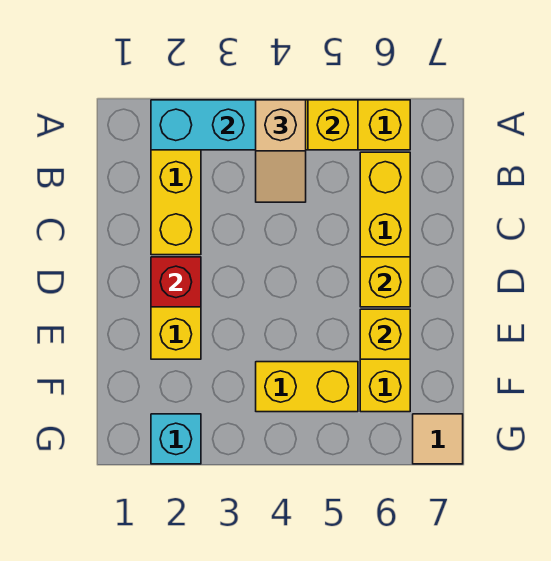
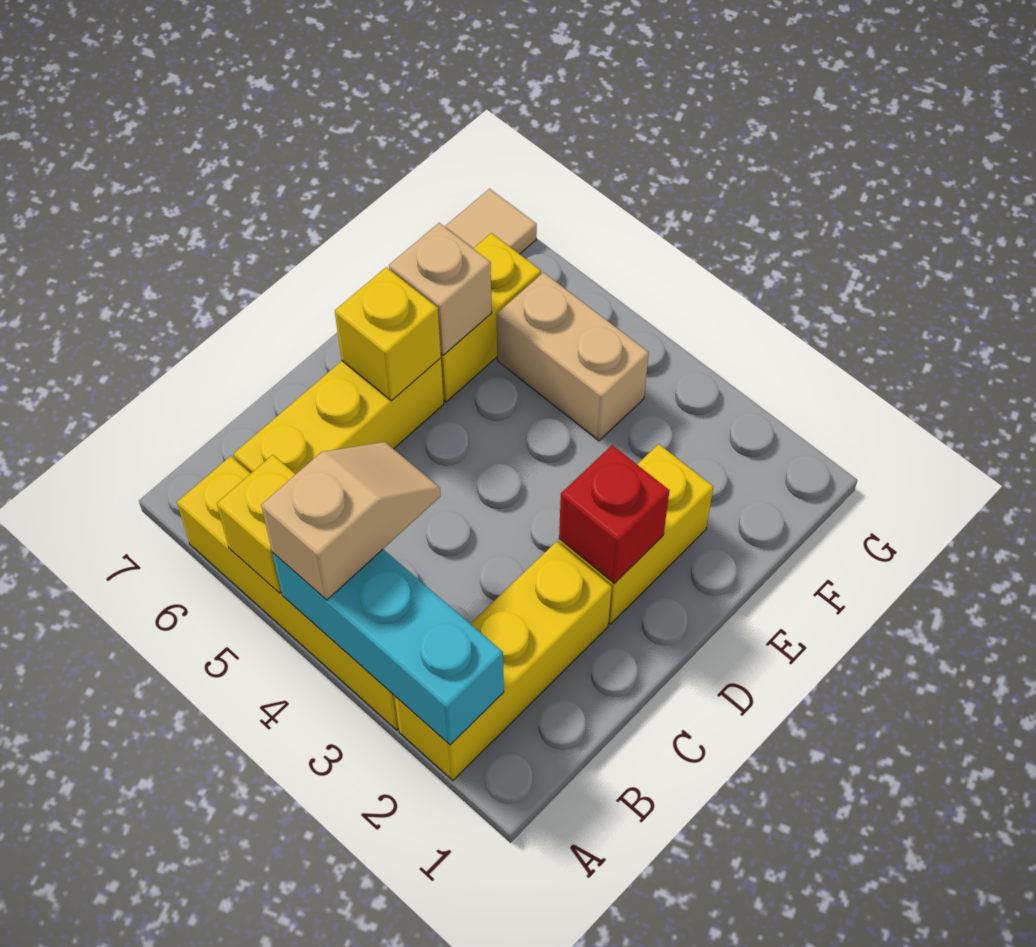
yellow 1x1 brick [360,309,410,359] -> tan 1x1 brick [389,223,492,355]
yellow 1x2 brick [256,362,358,412] -> tan 1x2 brick [497,273,649,441]
cyan 1x1 brick [151,414,201,464] -> none

